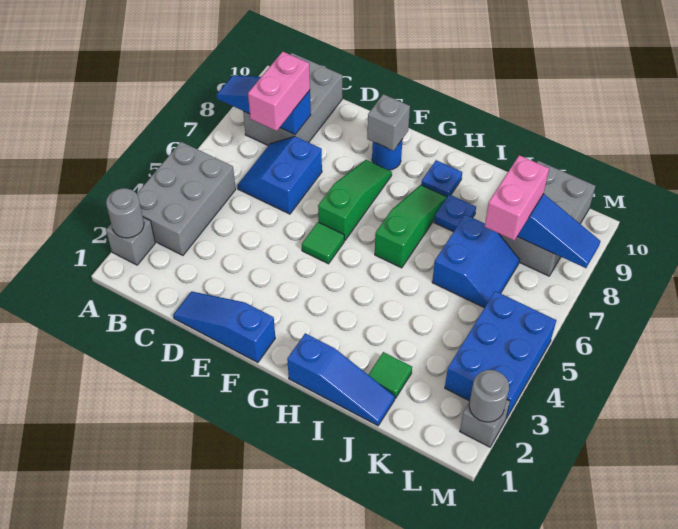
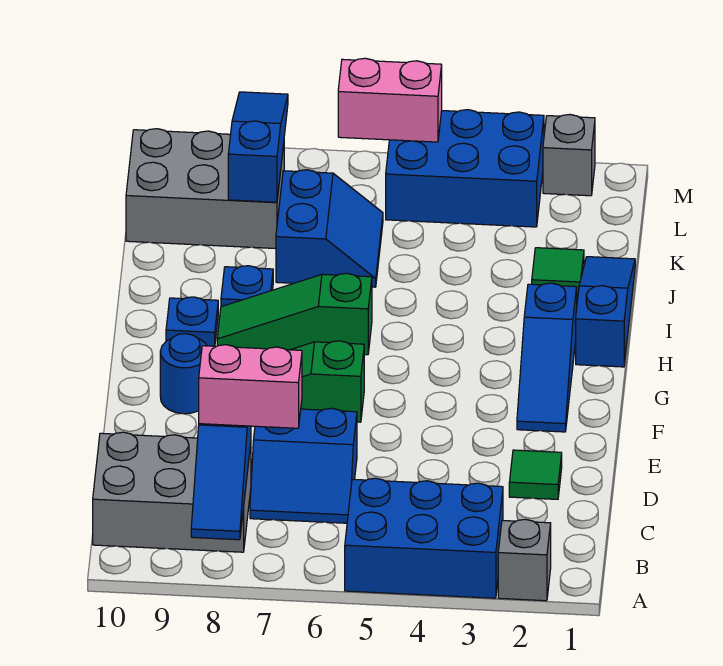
grey 1x1 round brick [106,188,144,238] -> none
grey 2x3 brick [137,142,236,255] -> blue 2x3 brick [345,478,503,598]
blue 1x3 slope [173,291,275,363] -> blue 1x3 slope moved to [517,283,577,432]
green 1x1 tile [302,222,344,264] -> green 1x1 tile moved to [509,450,562,499]
grey 1x1 brick [367,94,410,151] -> none
blue 2x2 slope [432,215,520,308] -> blue 2x2 slope turned to [276,170,383,287]
pink 1x2 brick [485,155,549,240] -> pink 1x2 brick moved to [338,58,442,142]
grey 1x1 round brick [469,370,509,422] -> none

